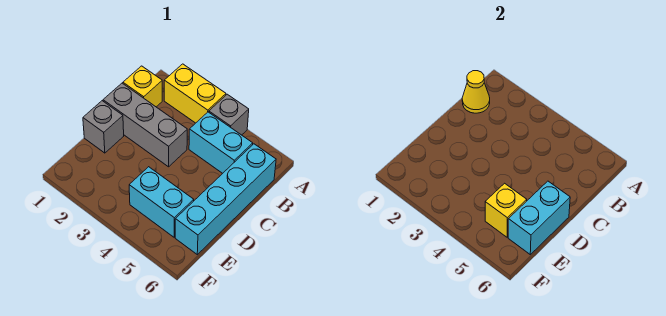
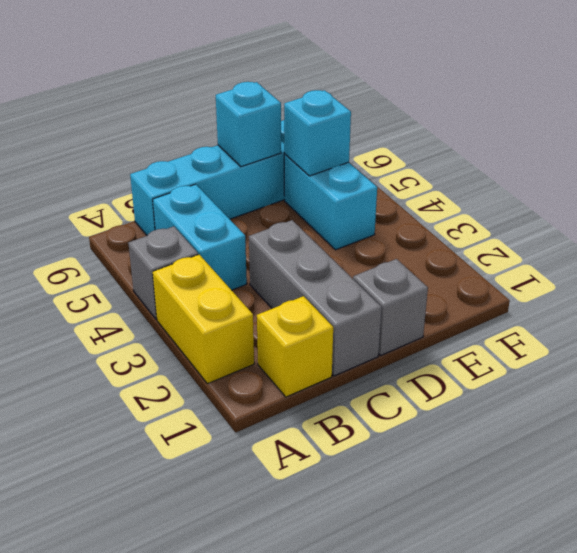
yellow 1x1 cone [462,71,490,113] -> none
cyan 1x2 brick [508,181,570,254] -> cyan 1x1 brick [216,82,281,167]
yellow 1x1 brick [485,183,527,237] -> cyan 1x1 brick [284,90,351,176]

